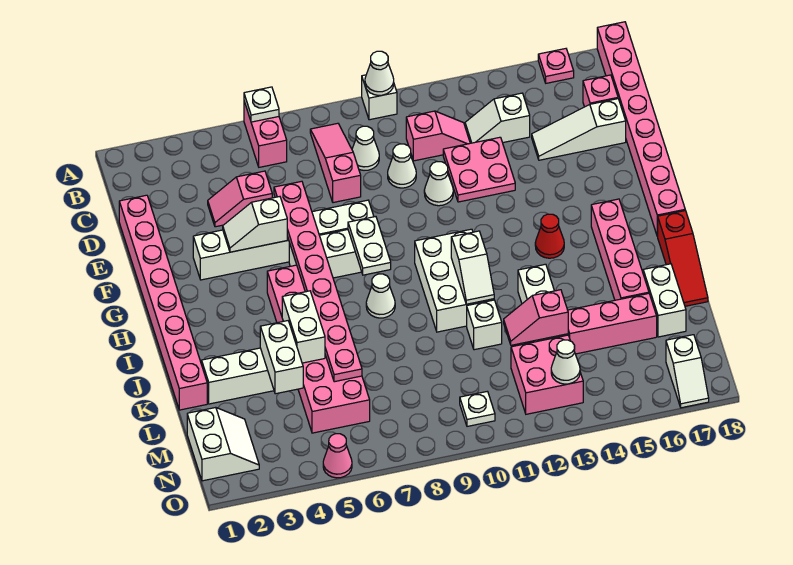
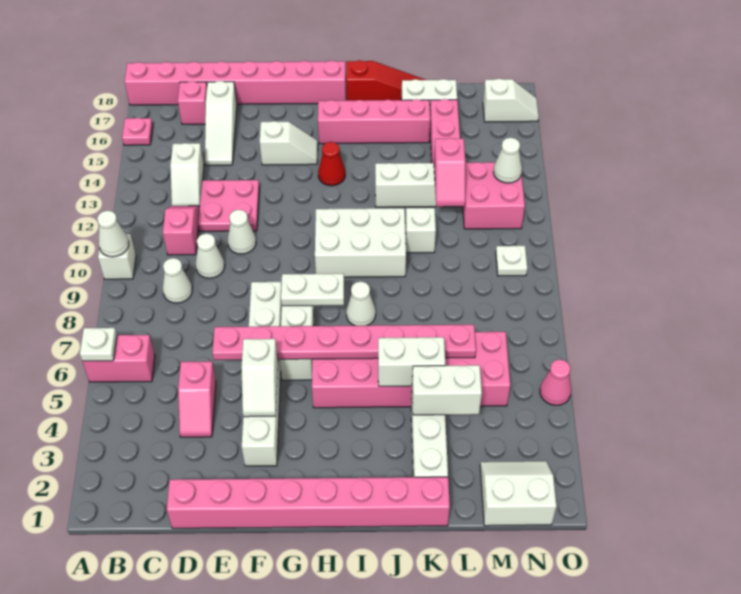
pink 1x3 slope [310,123,361,203] -> none
white 1x2 slope [451,231,494,304] -> white 1x2 slope moved to [260,121,318,165]

